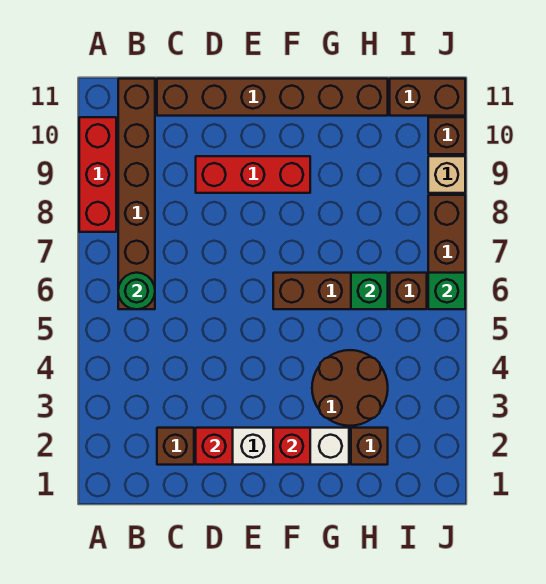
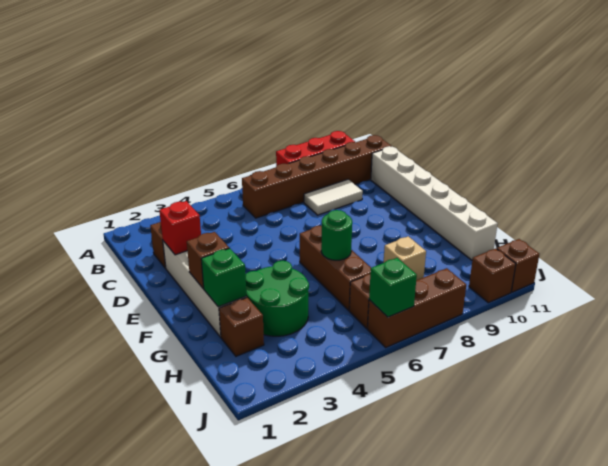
green 1x1 round brick [118,273,155,309] -> green 1x1 round brick moved to [321,210,352,260]
none -> white 1x2 tile [304,179,363,215]
brown 1x6 brick [157,79,388,116] -> white 1x6 brick [371,146,498,260]
red 1x3 brick [196,156,310,193] -> none
red 1x1 brick [273,428,310,465] -> brown 1x1 brick [187,232,229,289]
brown 2x2 round brick [312,350,388,426] -> green 2x2 round brick [246,261,309,336]
green 1x1 brick [351,273,388,309] -> green 1x1 brick moved to [201,248,246,307]
brown 1x2 brick [390,79,465,116] -> brown 1x1 brick [497,239,539,292]
tan 1x1 brick [428,156,465,193] -> tan 1x1 brick moved to [384,236,426,280]

